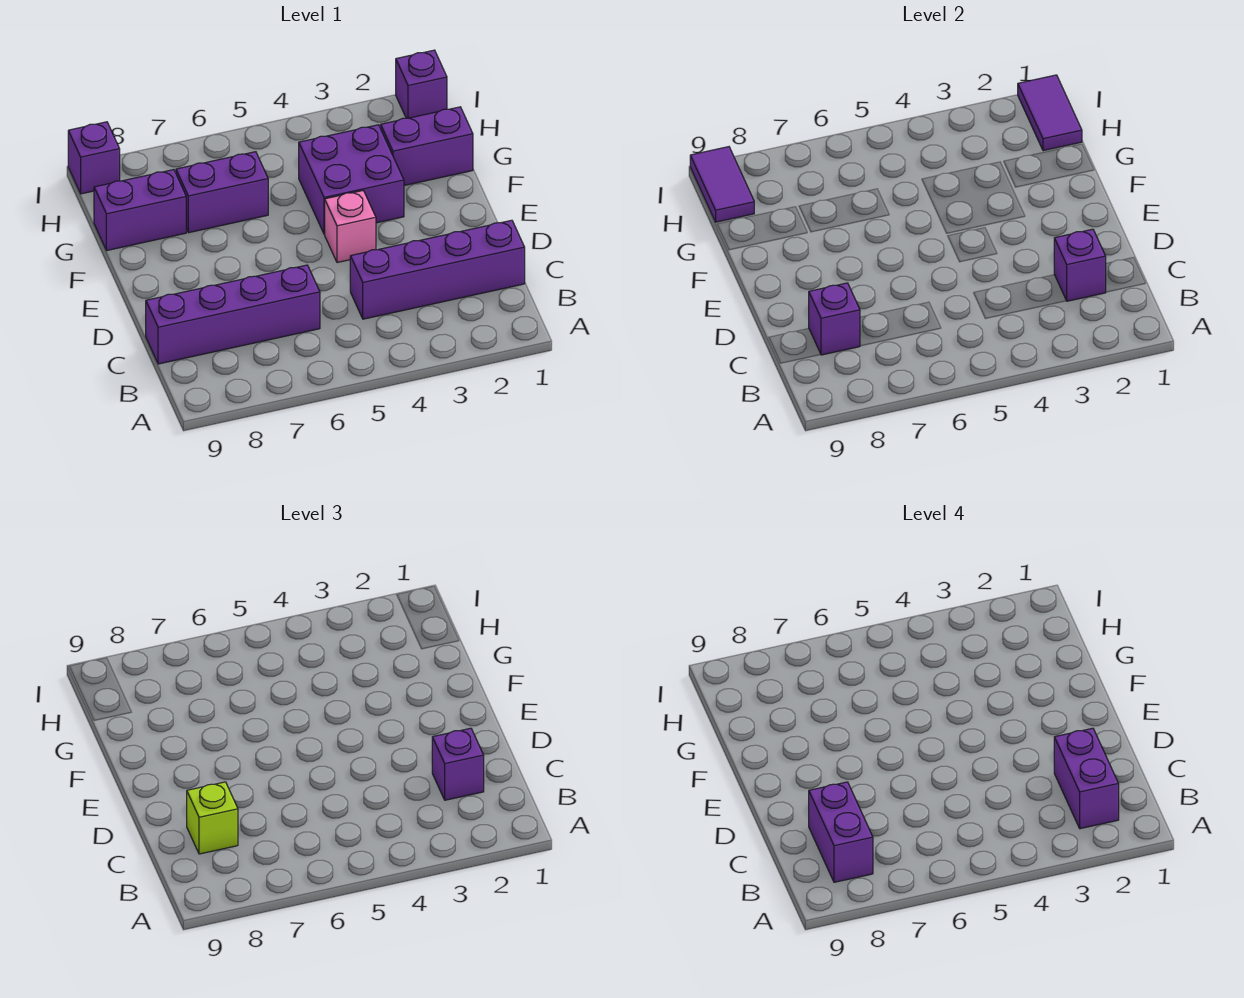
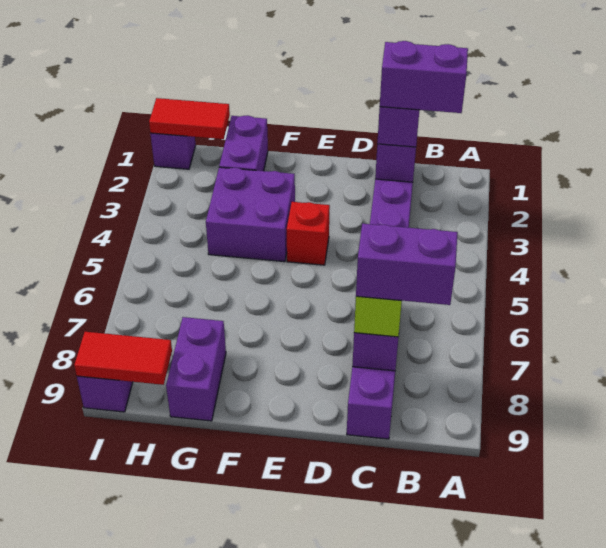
pink 1x1 brick [325,191,376,263] -> red 1x1 brick [287,202,330,265]
purple 1x2 brick [176,152,268,233] -> none
purple 1x2 tile [1018,75,1082,151] -> red 1x2 tile [149,98,230,139]
purple 1x2 tile [690,147,754,222] -> red 1x2 tile [74,332,172,385]

